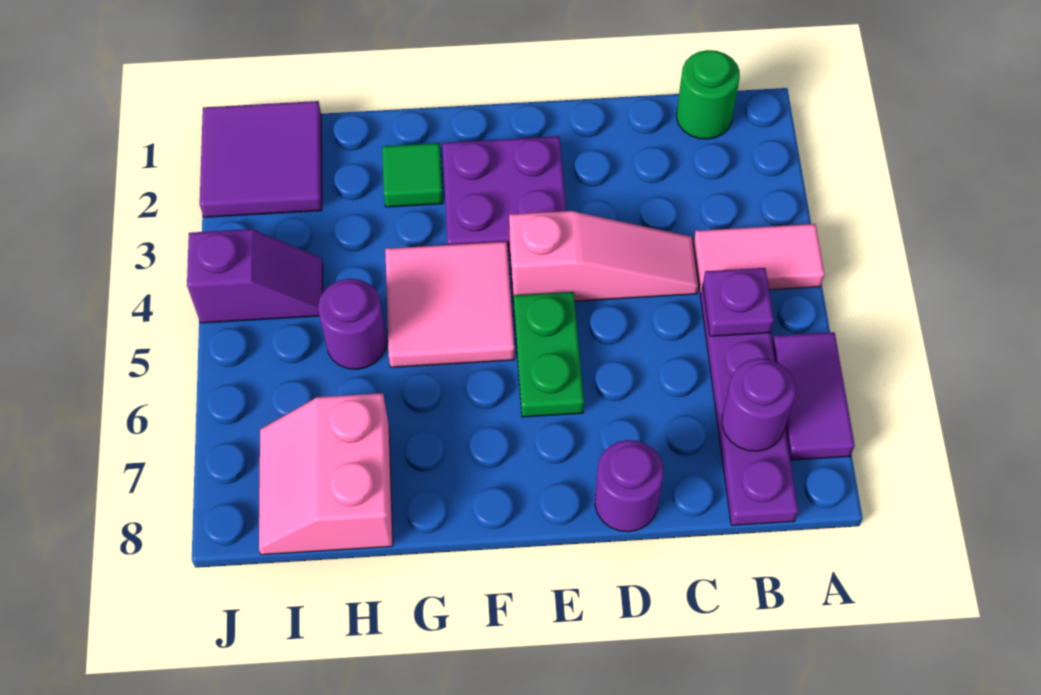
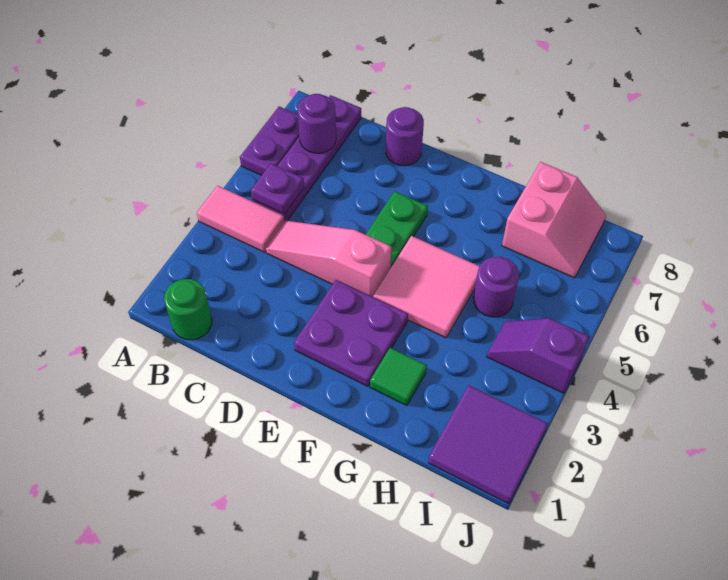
purple 1x2 tile [772,332,855,460] -> purple 1x2 plate [240,106,299,175]

